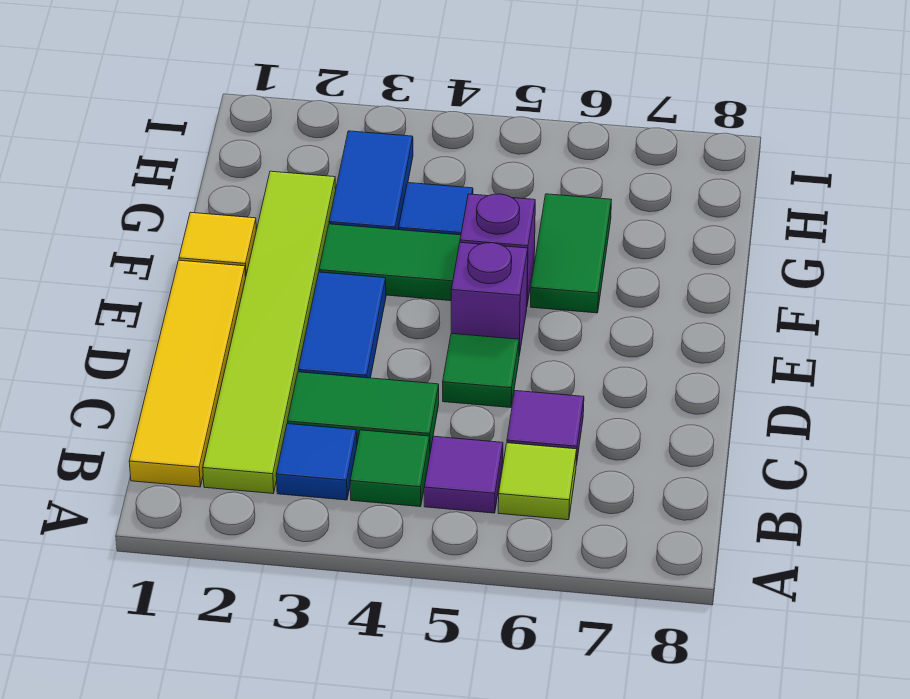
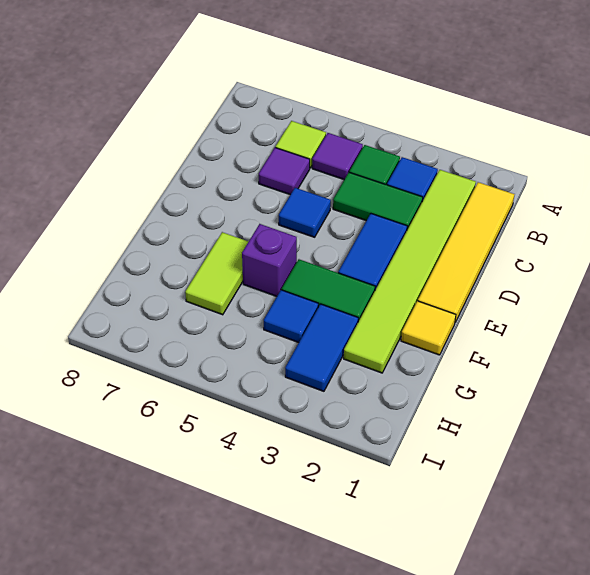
green 1x1 tile [443,334,519,408] -> blue 1x1 tile [279,188,331,237]
purple 1x1 brick [451,242,528,355] -> none
green 1x2 tile [530,194,611,313] -> lime 1x2 tile [185,232,249,315]

